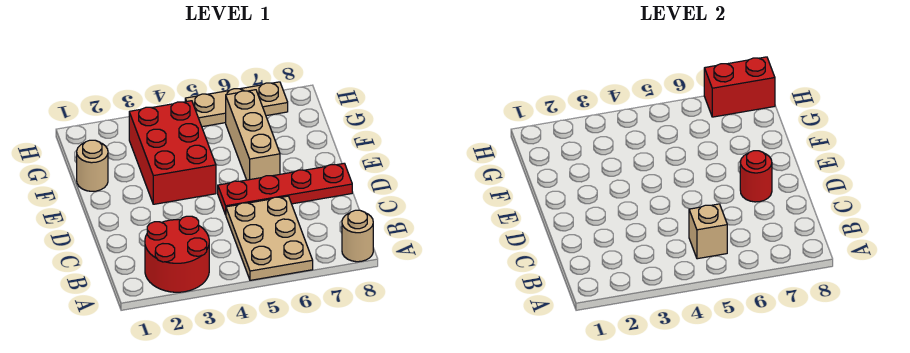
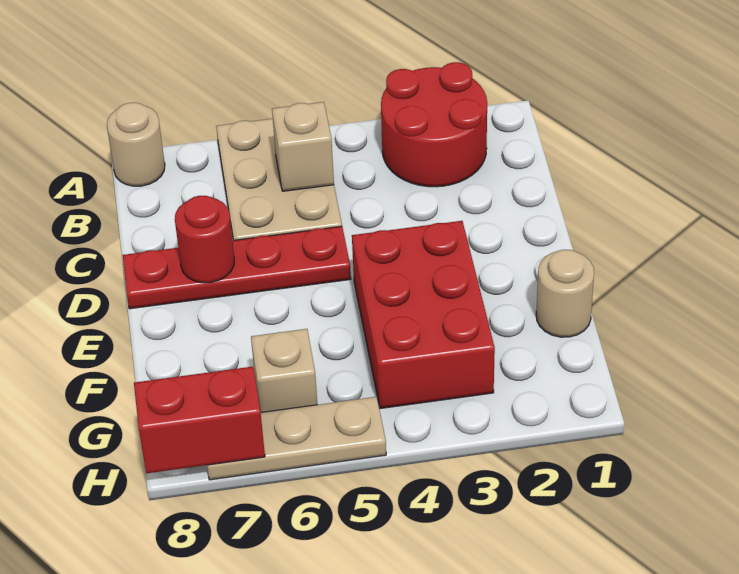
tan 1x3 brick [226,90,280,180] -> tan 1x1 brick [251,329,317,412]

